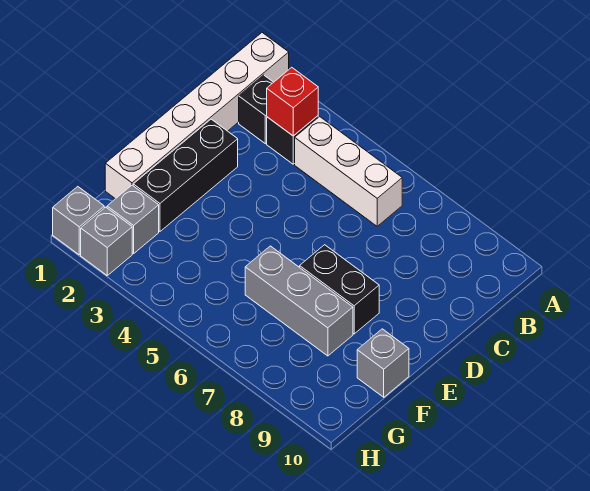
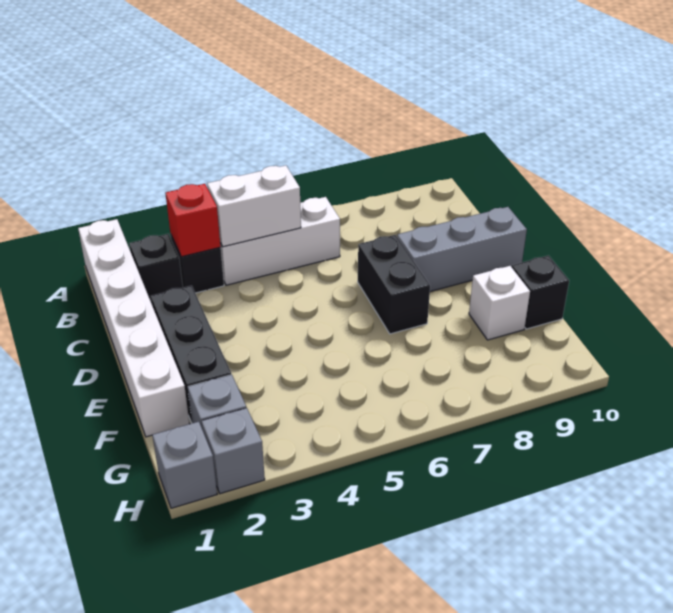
none -> white 1x2 brick [207,165,301,247]
black 1x2 brick [300,245,379,334] -> black 1x2 brick turned to [358,235,430,334]
grey 1x3 brick [245,246,353,356] -> grey 1x3 brick moved to [397,207,527,291]
none -> white 1x1 brick [469,266,530,340]
grey 1x1 brick [357,329,409,397] -> black 1x1 brick [512,256,569,329]

